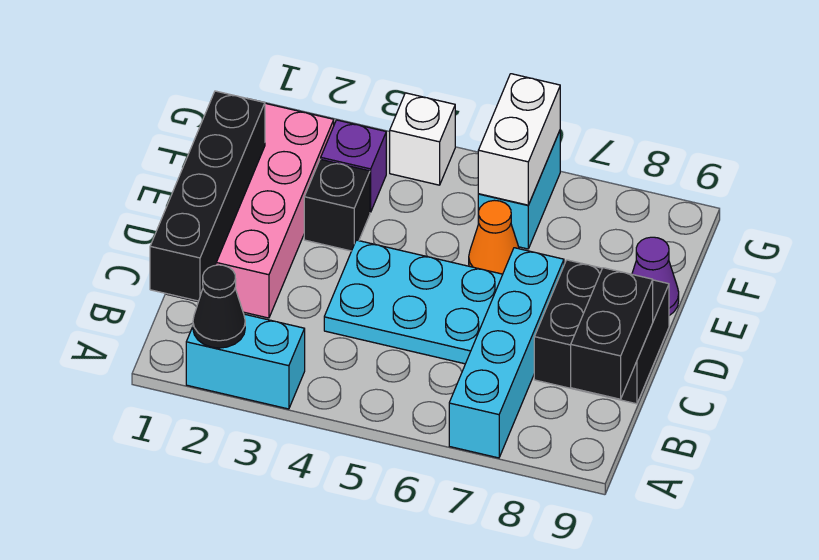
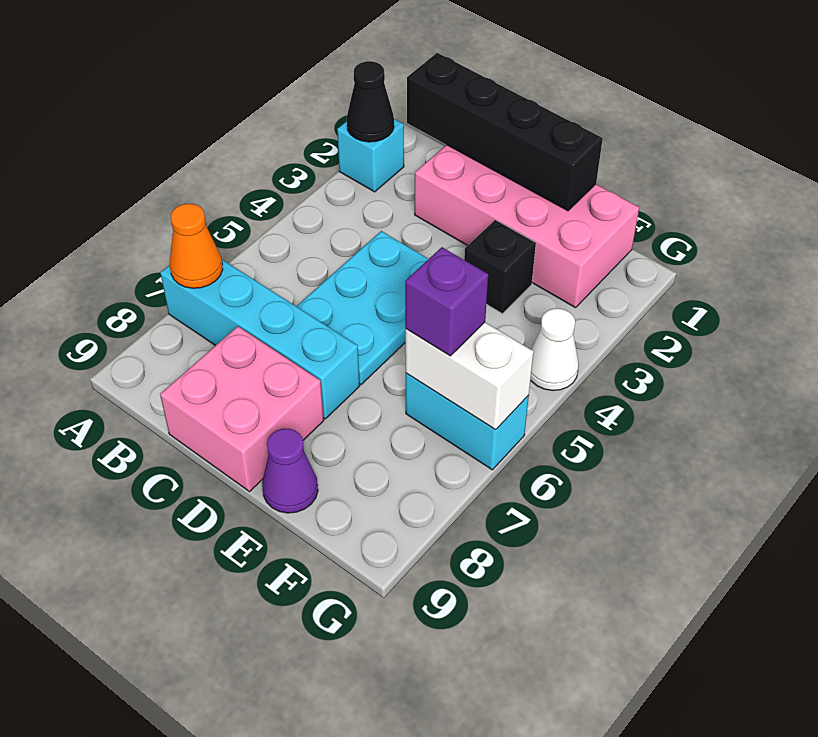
cyan 1x2 brick [186,314,305,409] -> cyan 1x1 brick [337,119,404,192]
black 1x2 brick [571,268,653,399] -> none
black 2x2 brick [534,260,669,404] -> pink 2x2 brick [160,326,324,492]
orange 1x1 cone [469,200,519,274] -> orange 1x1 cone moved to [170,204,223,288]
purple 1x1 brick [321,120,386,212] -> purple 1x1 brick moved to [405,247,488,356]
white 1x1 brick [390,93,455,185] -> white 1x1 cone [531,308,579,390]

